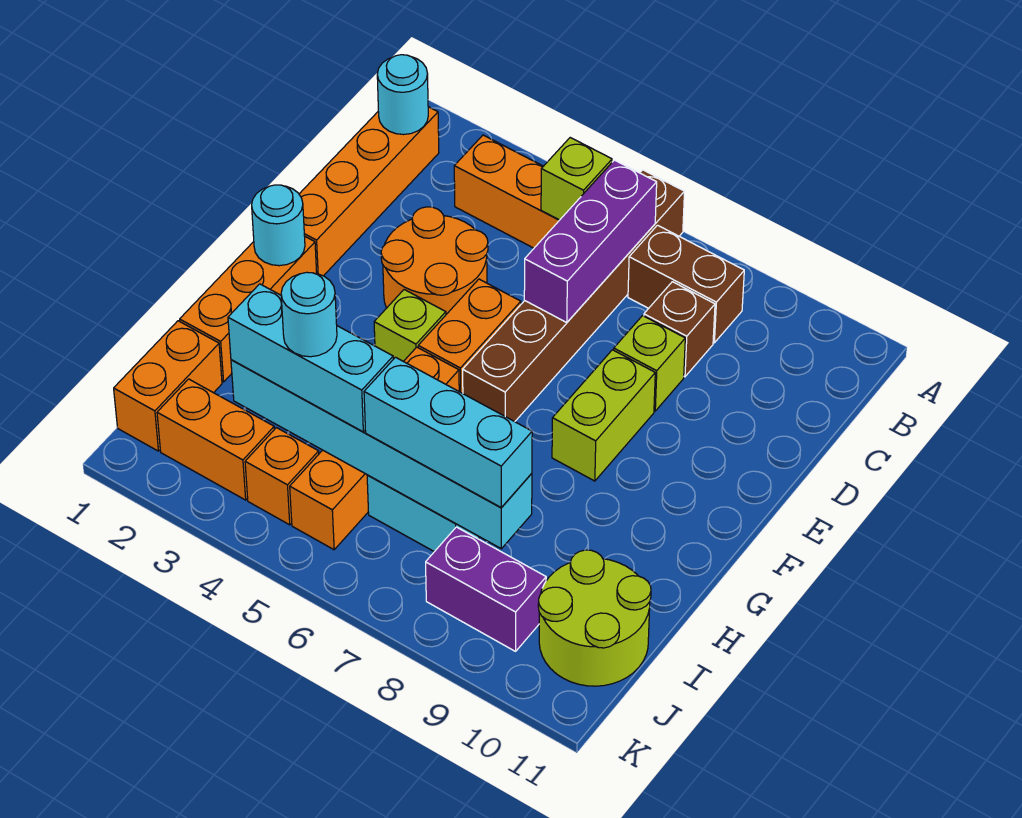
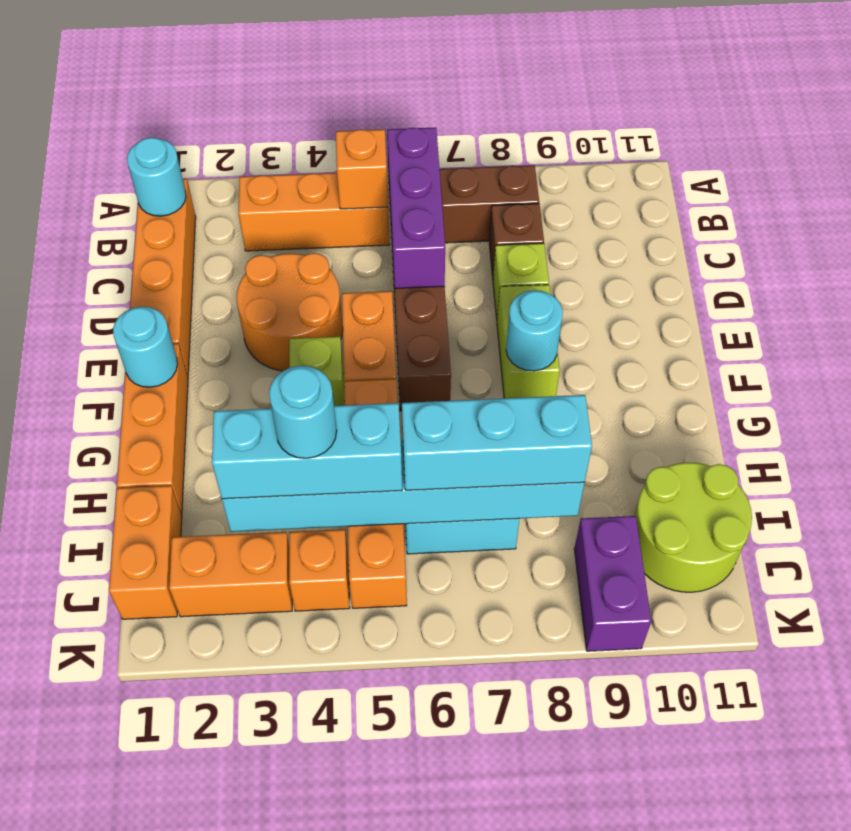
lime 1x1 brick [541,138,612,220] -> orange 1x1 brick [336,129,388,209]
none -> cyan 1x1 round brick [506,290,563,371]
purple 1x2 brick [426,527,546,651] -> purple 1x2 brick turned to [574,516,651,651]

